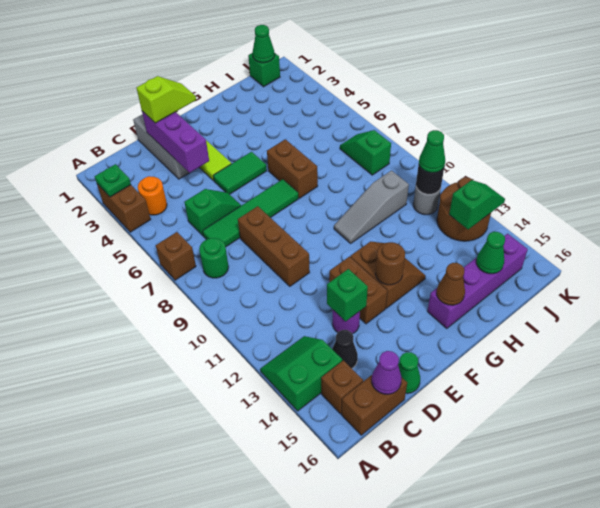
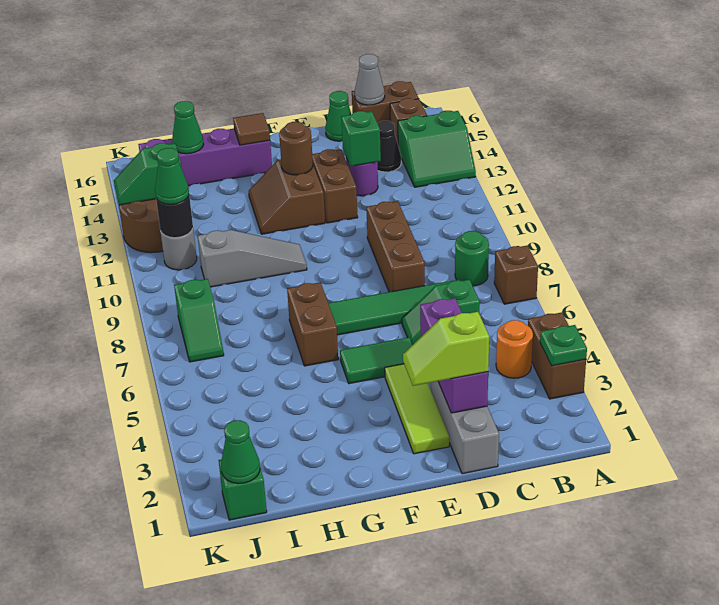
purple 1x1 cone [372,351,402,394] -> grey 1x1 cone [355,54,385,105]
brown 1x1 cone [437,263,465,305] -> brown 1x1 tile [233,113,270,145]

